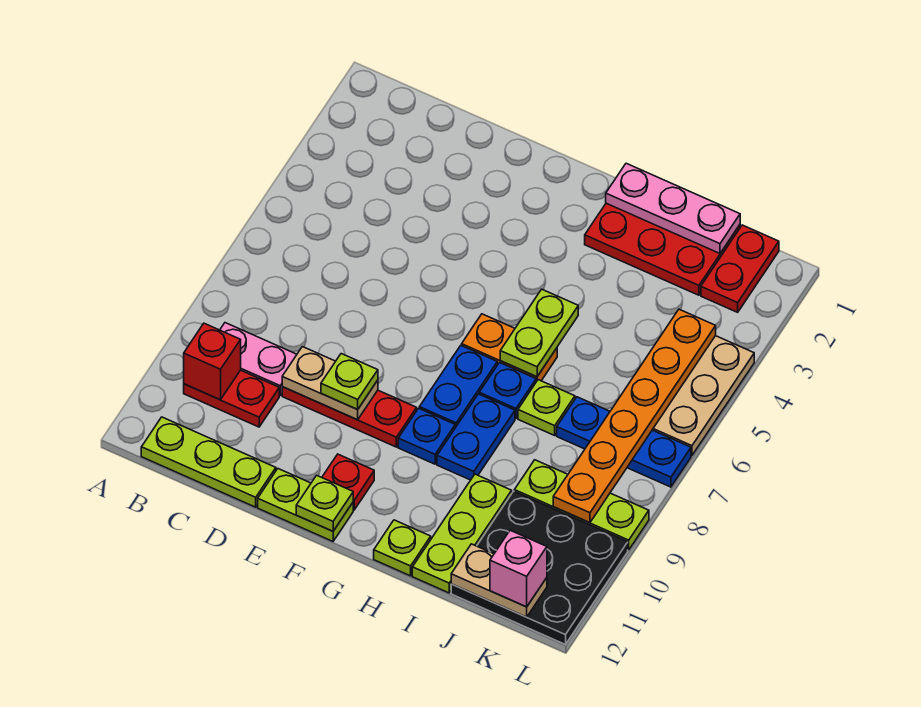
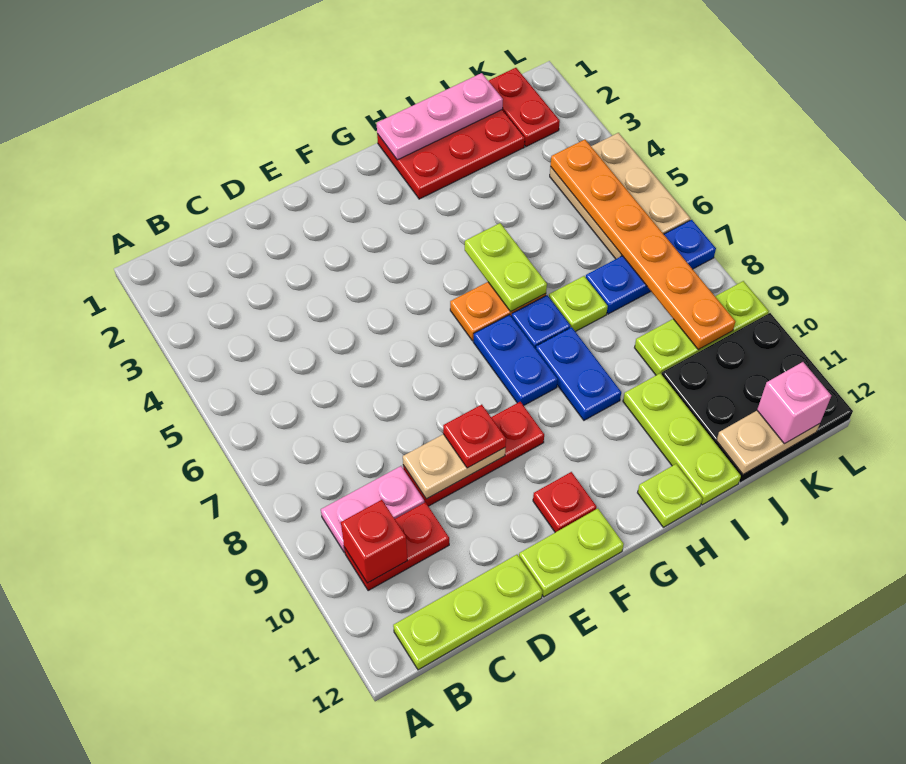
lime 1x1 plate [321,354,378,409] -> red 1x1 plate [443,405,506,468]
lime 1x1 plate [296,475,353,531] -> none
blue 1x1 plate [398,408,455,464] -> none

